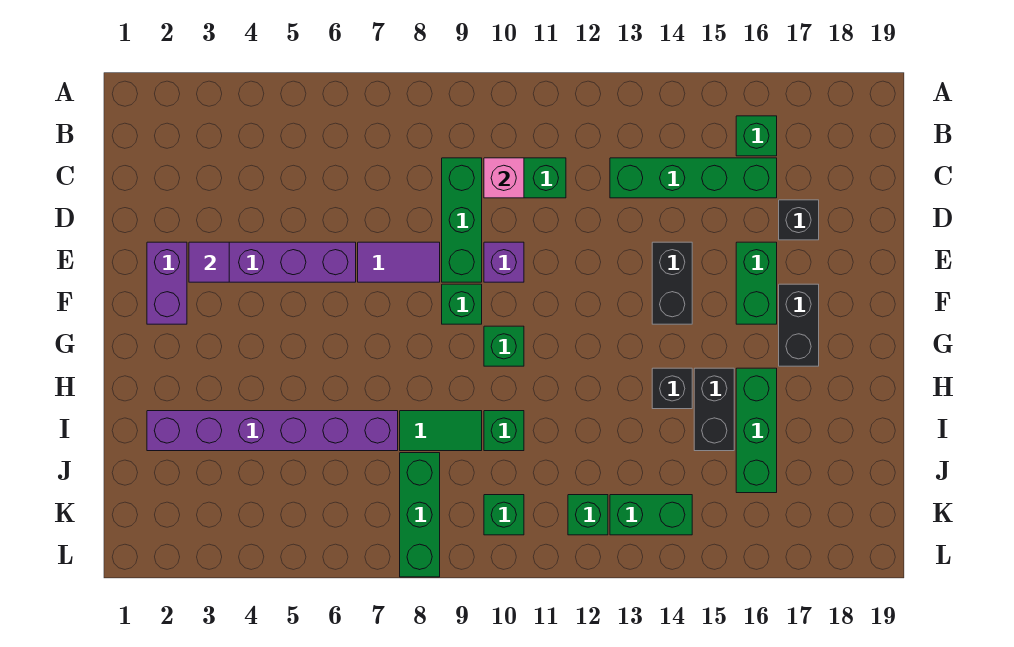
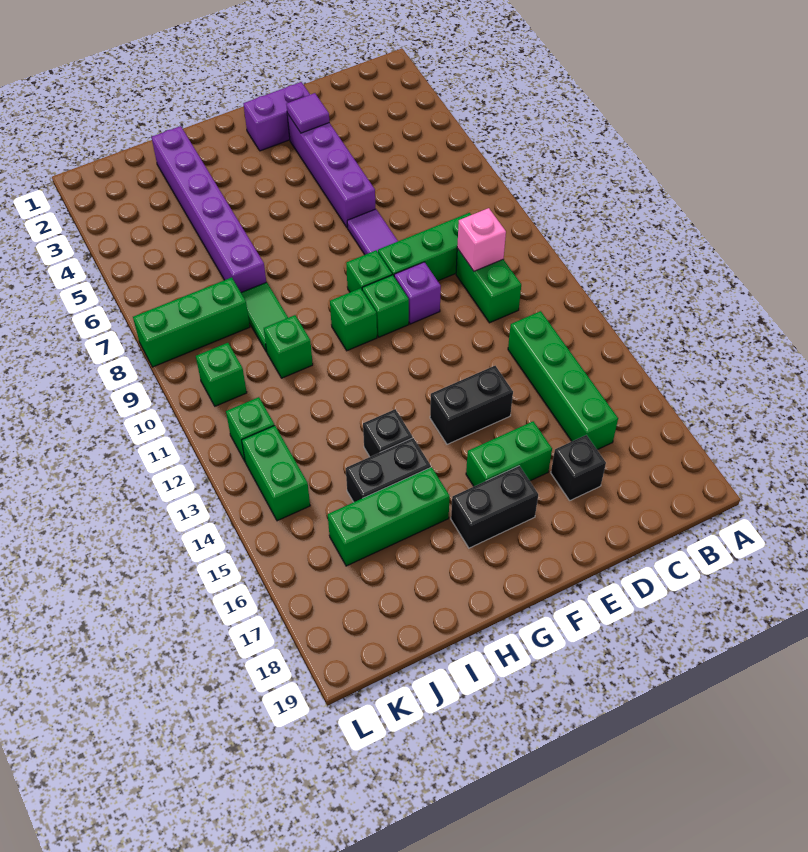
green 1x1 brick [736,116,777,156] -> green 1x1 brick moved to [362,275,409,337]

